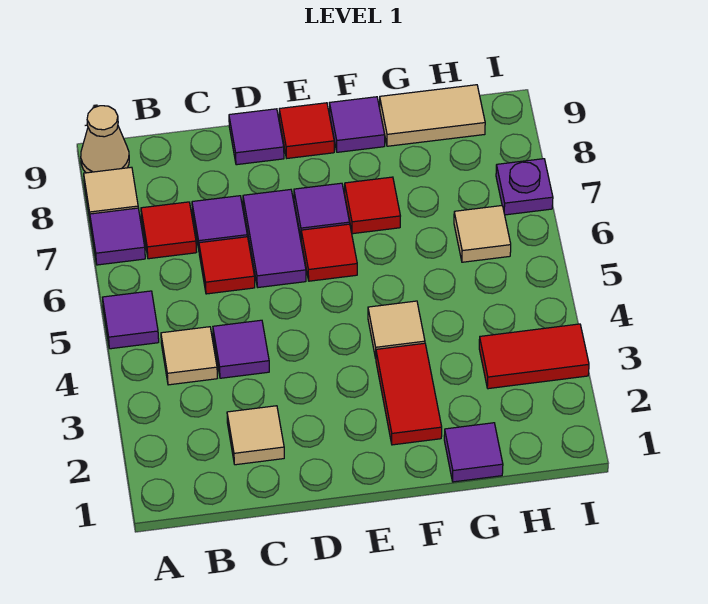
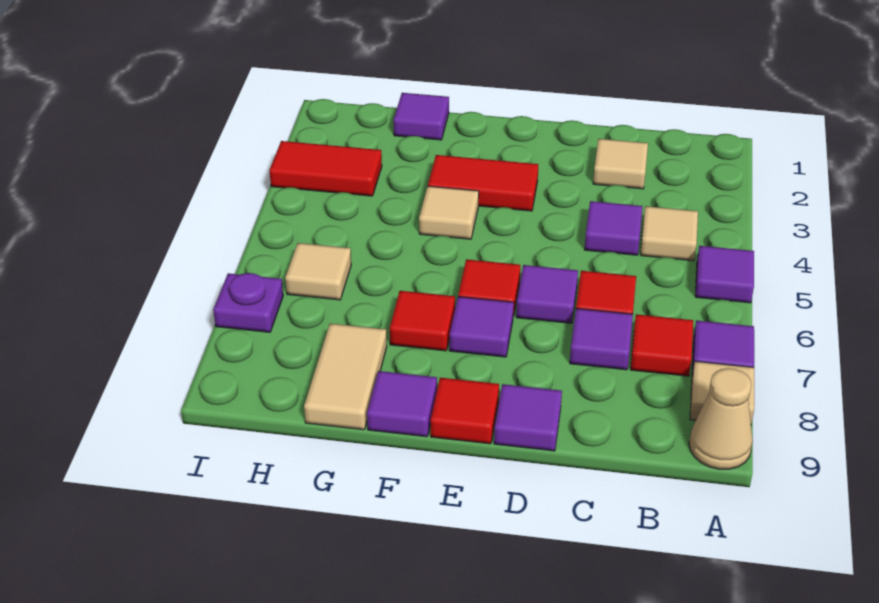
purple 1x2 tile [243,190,306,287] -> purple 1x1 tile [516,265,578,323]
red 1x2 tile [376,343,442,445] -> red 1x2 tile turned to [428,155,538,211]
tan 1x2 tile [379,85,485,146] -> tan 1x2 tile turned to [304,324,387,430]

